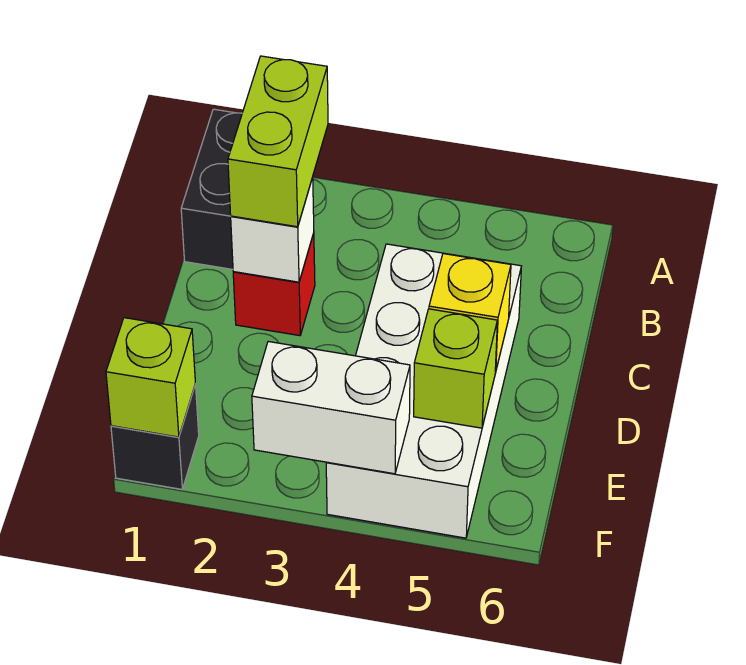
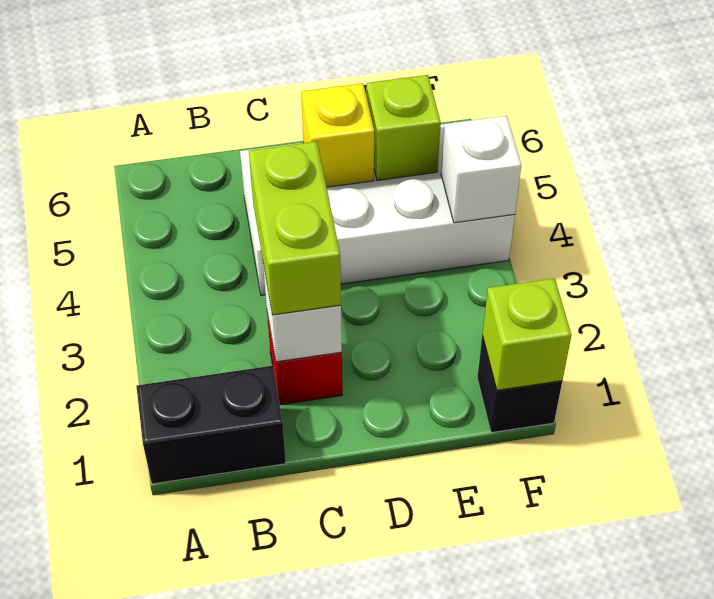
lime 1x2 brick [228,56,328,227] -> lime 1x2 brick turned to [249,141,341,315]
white 1x2 brick [252,342,410,474] -> white 1x1 brick [441,116,522,223]

